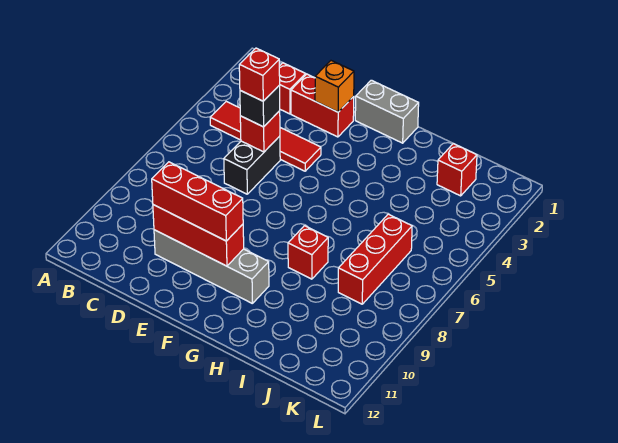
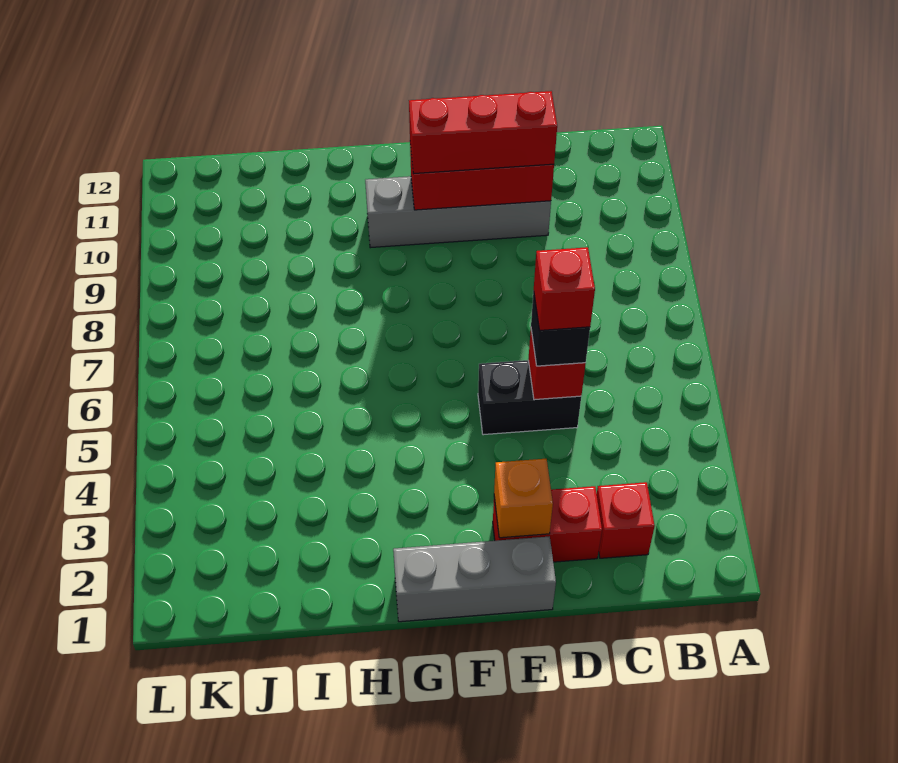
red 1x4 tile [210,102,321,171] -> none
black 1x2 brick [224,136,280,194] -> black 1x2 brick turned to [478,360,581,435]
grey 1x2 brick [355,80,419,143] -> grey 1x3 brick [393,536,556,622]
red 1x1 brick [288,226,328,279] -> none
red 1x1 brick [437,144,477,196] -> none
red 1x3 brick [338,214,412,304] -> none

